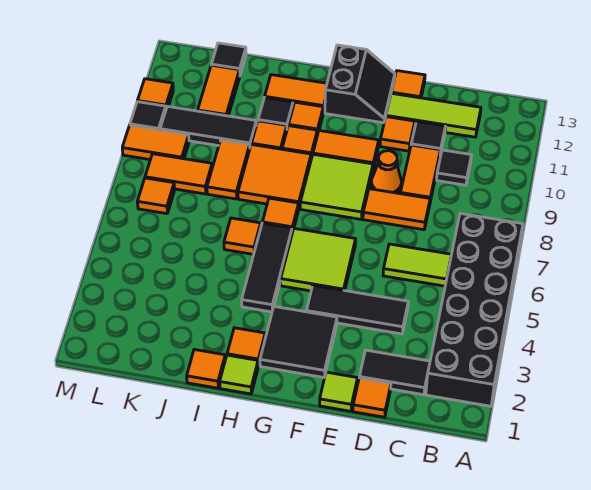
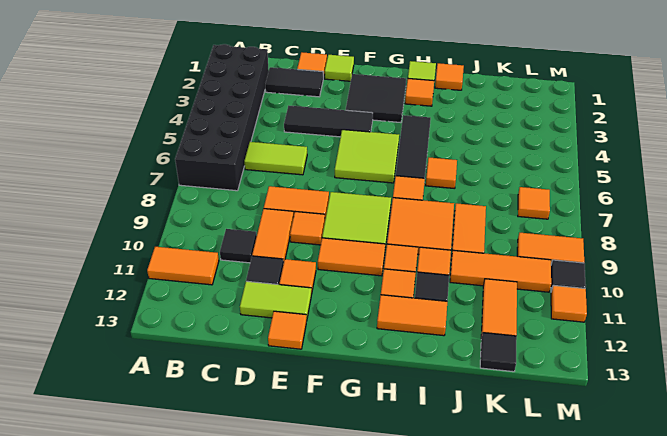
lime 1x3 tile [386,93,481,137] -> lime 1x2 tile [240,281,311,321]
orange 1x1 cone [371,151,401,193] -> orange 1x1 tile [290,212,325,245]
black 2x2 slope [325,45,395,123] -> none
black 1x3 tile [160,106,256,147] -> orange 1x3 tile [450,250,551,292]
orange 1x2 tile [145,154,212,194] -> orange 1x2 tile moved to [147,247,219,285]

